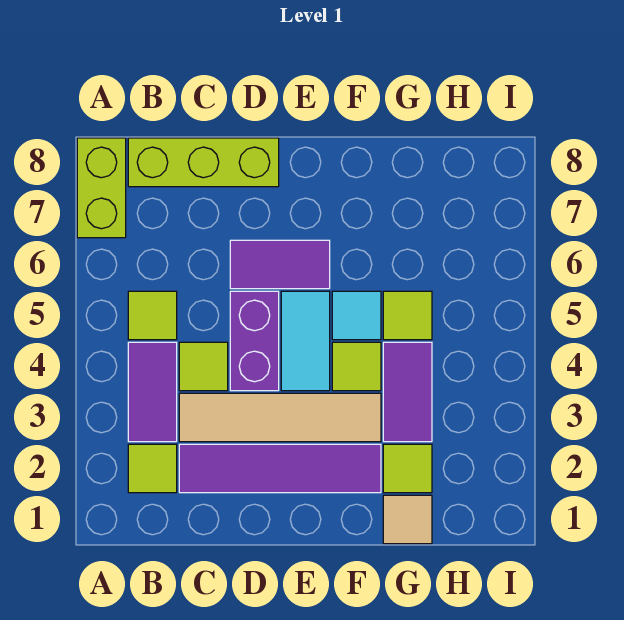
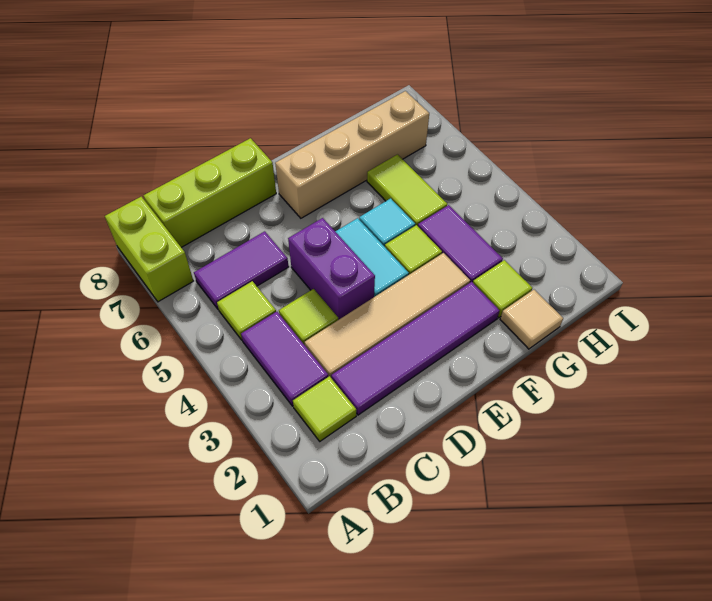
purple 1x2 tile [230,240,330,289] -> purple 1x2 tile moved to [194,231,289,309]
none -> tan 1x4 brick [275,91,429,218]
lime 1x1 tile [383,291,432,340] -> lime 1x2 tile [367,155,447,226]

